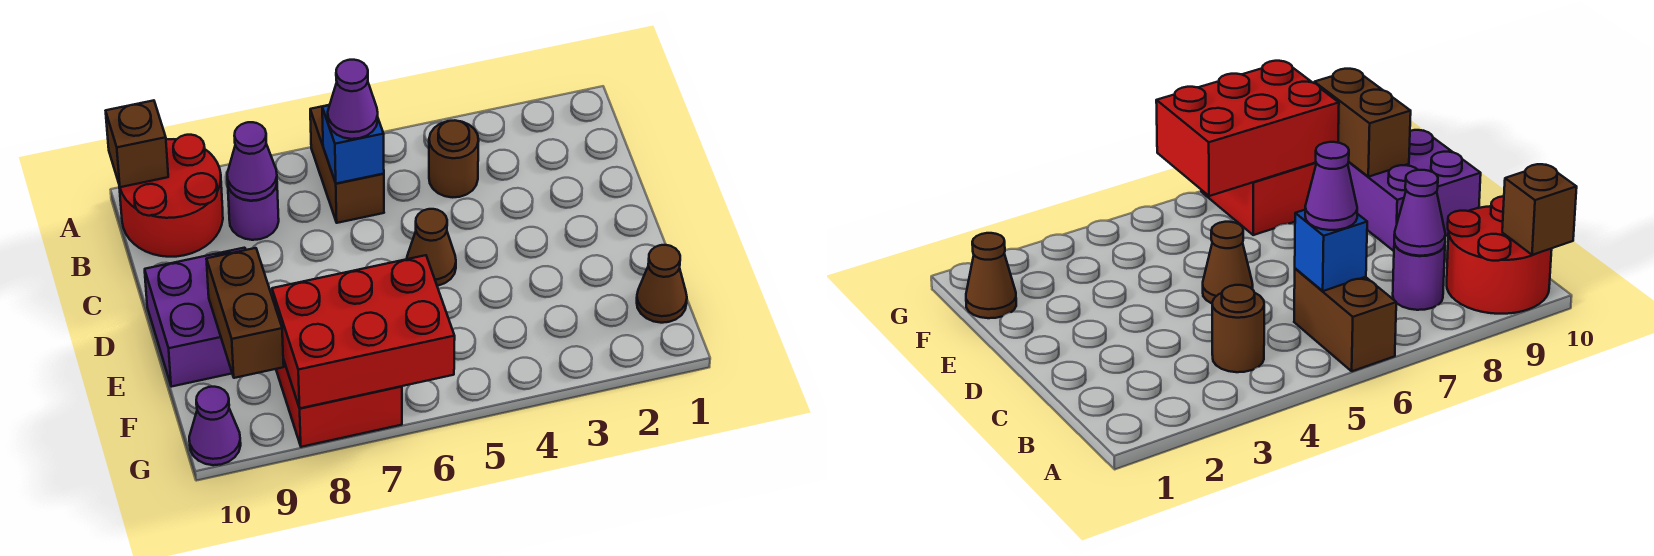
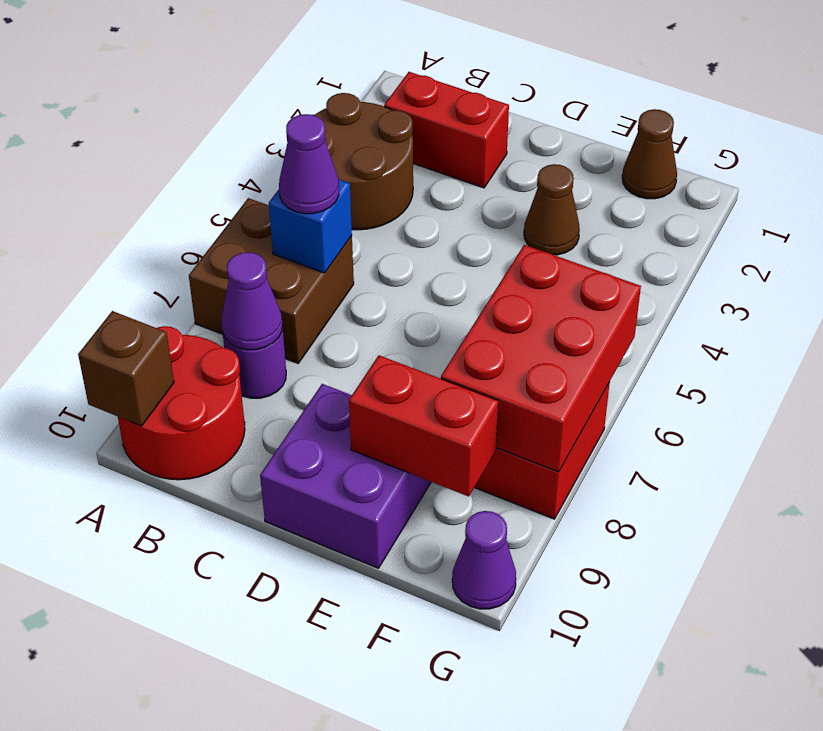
brown 1x2 brick [310,105,384,223] -> brown 2x2 brick [189,198,354,363]
none -> red 1x2 brick [384,72,509,188]
brown 1x1 round brick [429,120,479,197] -> brown 2x2 round brick [314,93,413,230]
brown 1x1 cone [407,209,456,286] -> brown 1x1 cone moved to [524,164,580,255]
brown 1x2 brick [207,248,284,378] -> red 1x2 brick [349,355,498,496]

